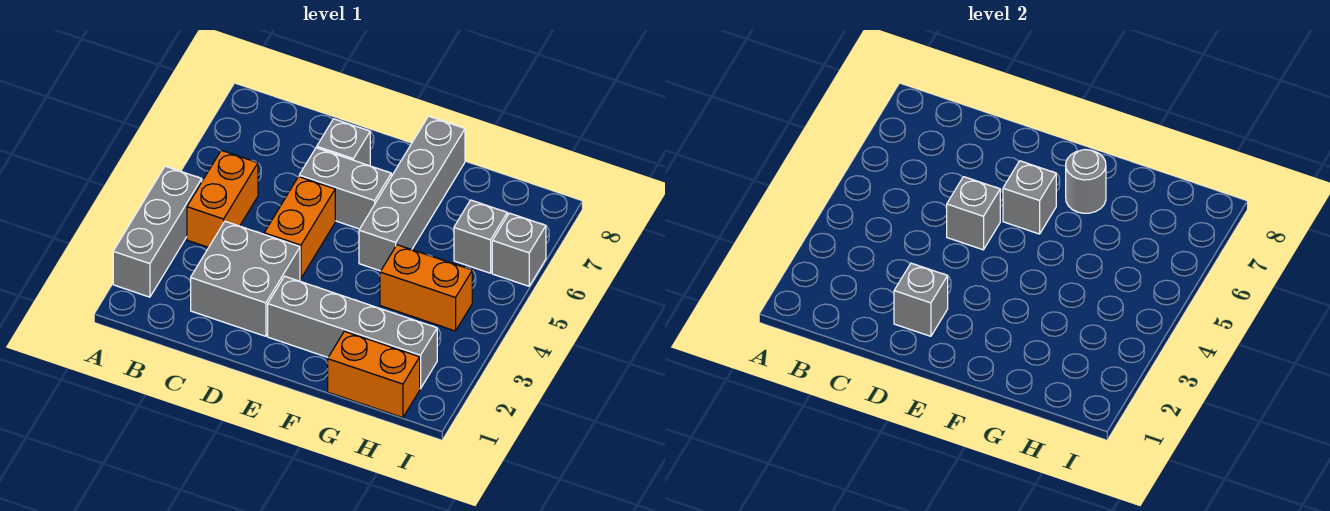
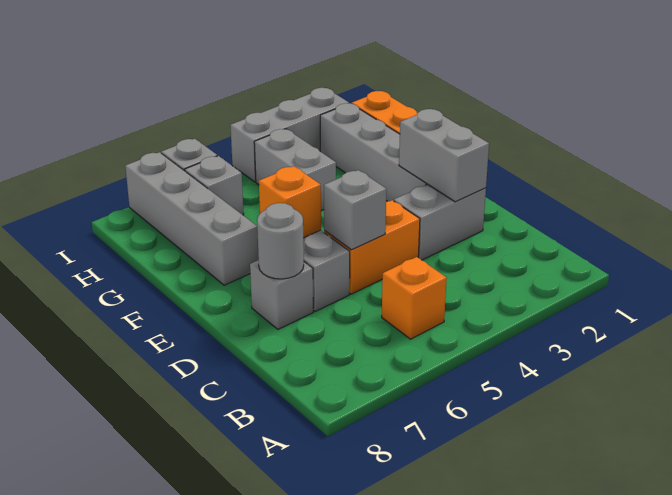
grey 1x3 brick [113,166,202,297] -> grey 1x3 brick moved to [230,88,349,182]
orange 1x2 brick [187,150,258,248] -> orange 1x1 brick [382,257,447,339]
grey 2x2 brick [191,221,300,336] -> grey 1x2 brick [394,184,486,260]
grey 1x1 brick [894,263,948,336] -> grey 1x2 brick [399,109,489,202]
grey 1x1 brick [1003,161,1056,234] -> orange 1x1 brick [259,166,321,238]
grey 1x4 brick [359,116,465,271] -> grey 1x4 brick turned to [125,152,259,285]
grey 1x1 round brick [1066,149,1106,213] -> grey 1x1 round brick moved to [257,203,304,279]
orange 1x2 brick [380,245,472,331] -> grey 1x2 brick [254,129,336,211]

